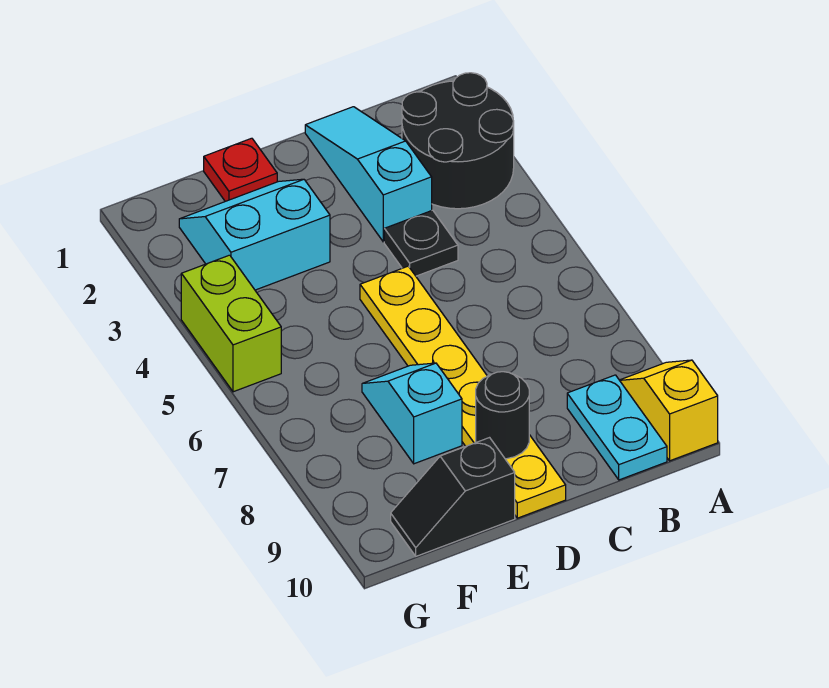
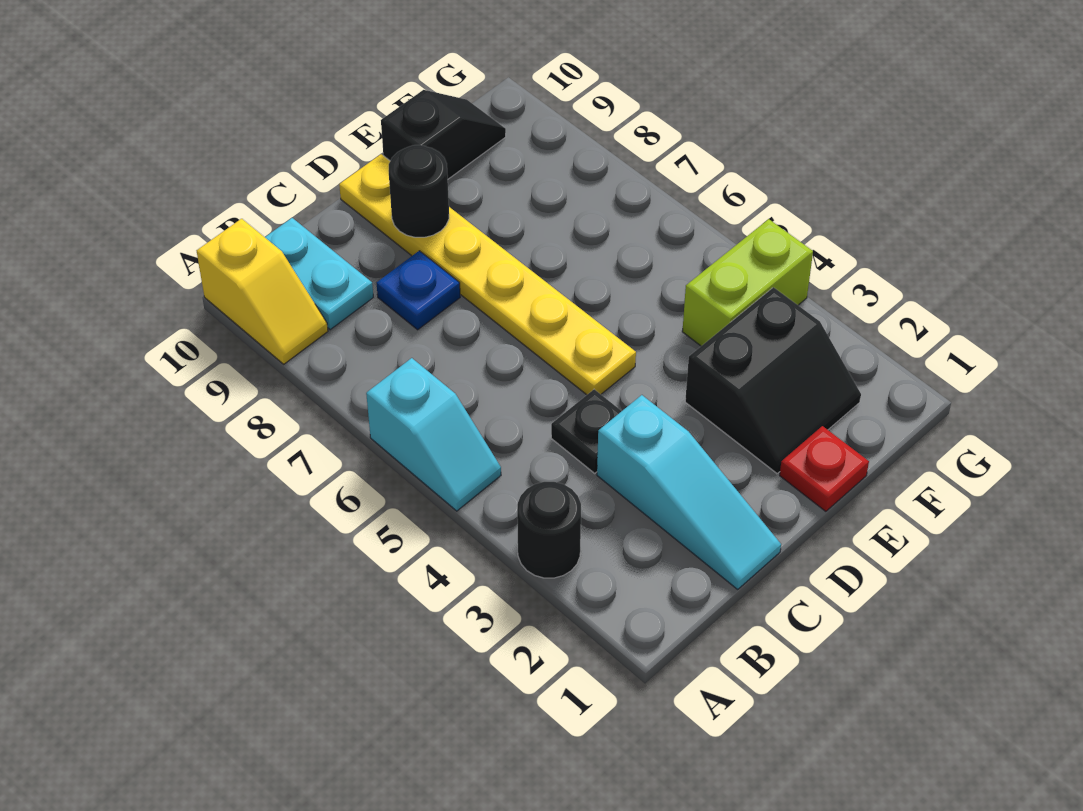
black 2x2 round brick [402,73,514,209] -> black 1x1 round brick [517,482,581,578]
none -> blue 1x1 plate [377,251,460,330]
cyan 2x2 slope [179,179,330,290] -> black 2x2 slope [685,287,861,473]
cyan 1x2 slope [362,363,462,464] -> cyan 1x2 slope moved to [366,358,501,511]
lime 1x2 brick [181,255,281,392] -> lime 1x2 brick turned to [682,219,813,346]

